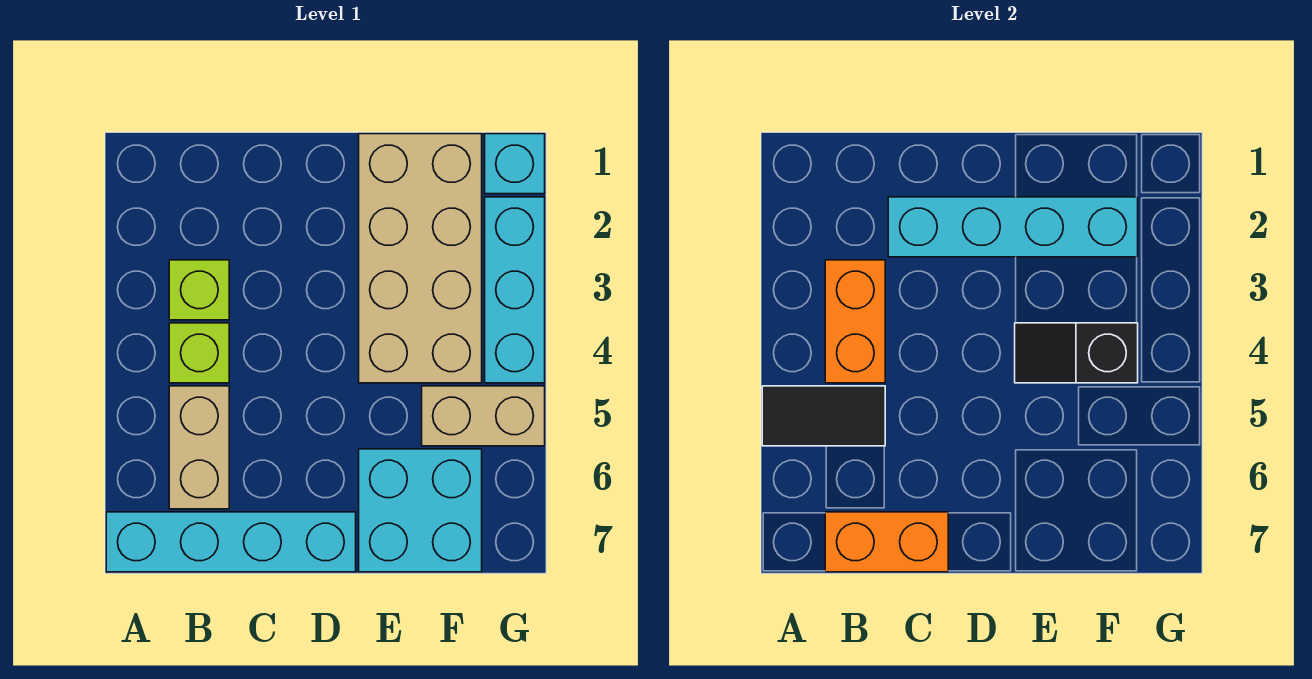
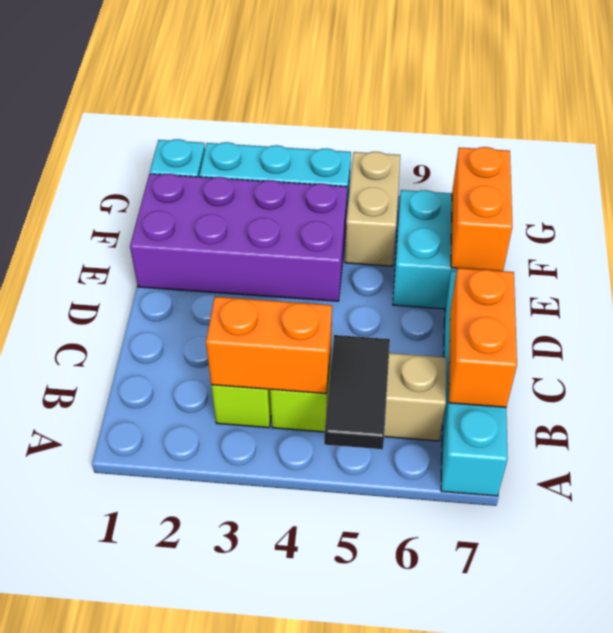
cyan 1x4 brick [888,197,1138,257] -> none
tan 2x4 brick [359,134,482,383] -> purple 2x4 brick [130,174,347,301]
black 1x2 slope [1015,323,1138,383] -> none
none -> orange 1x2 brick [451,147,513,271]

